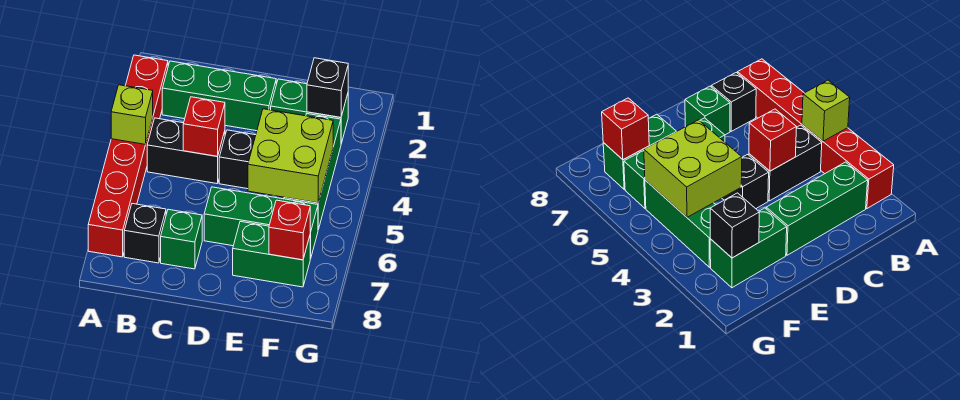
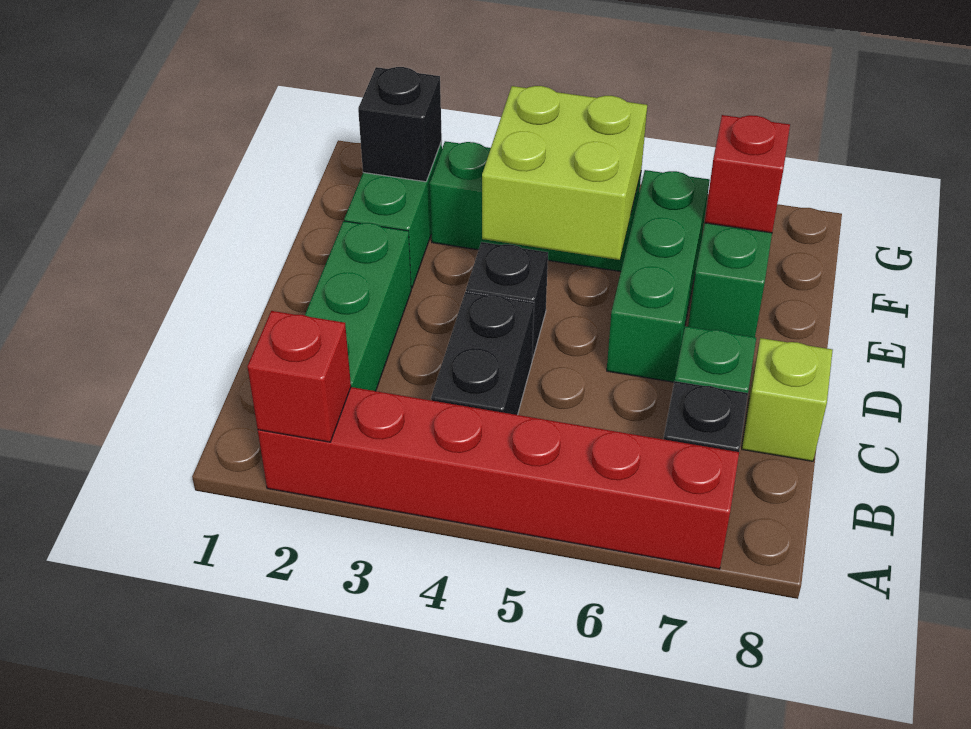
lime 1x1 brick [111,85,153,145] -> lime 1x1 brick moved to [742,338,833,461]
red 1x1 brick [183,97,225,156] -> red 1x1 brick moved to [247,311,351,442]

